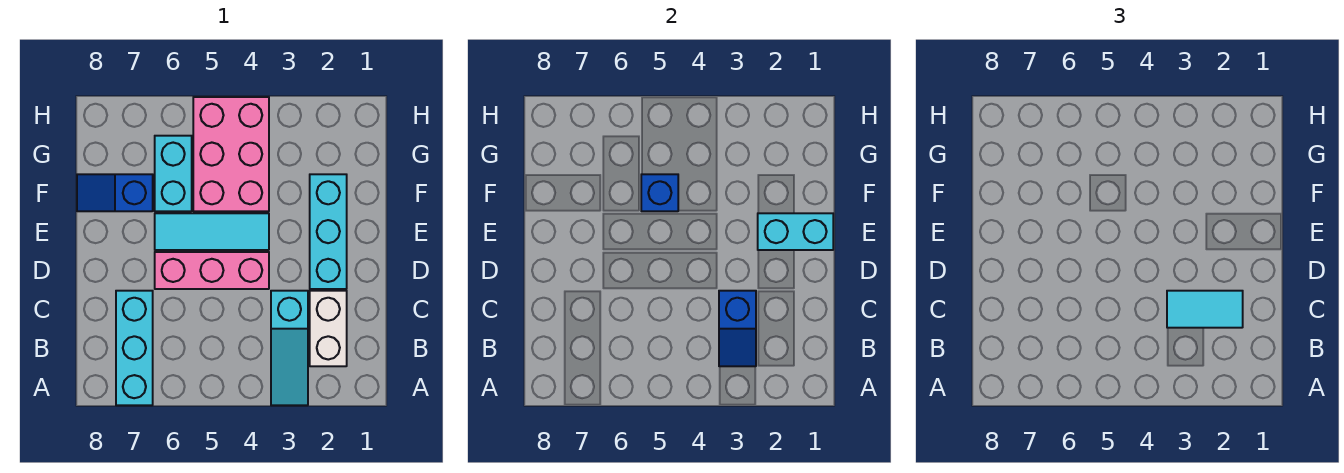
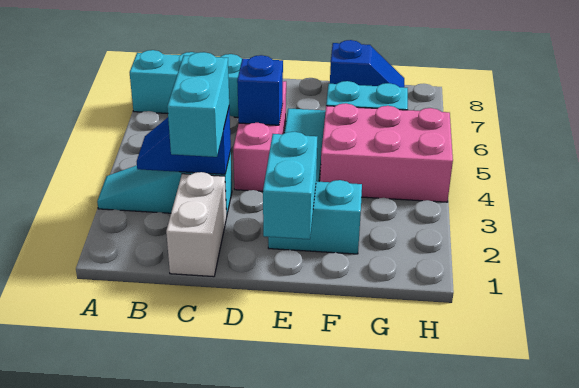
white 1x2 brick [310,291,347,366] -> white 1x2 brick turned to [166,172,227,277]
cyan 1x2 tile [1167,291,1243,328] -> cyan 1x2 brick [167,52,229,157]
cyan 1x3 brick [310,174,347,289] -> cyan 1x2 brick [268,180,362,254]
blue 1x1 brick [641,174,678,211] -> blue 1x1 brick moved to [237,55,283,125]
blue 1x2 slope [77,174,153,211] -> blue 1x2 slope turned to [330,40,404,87]

